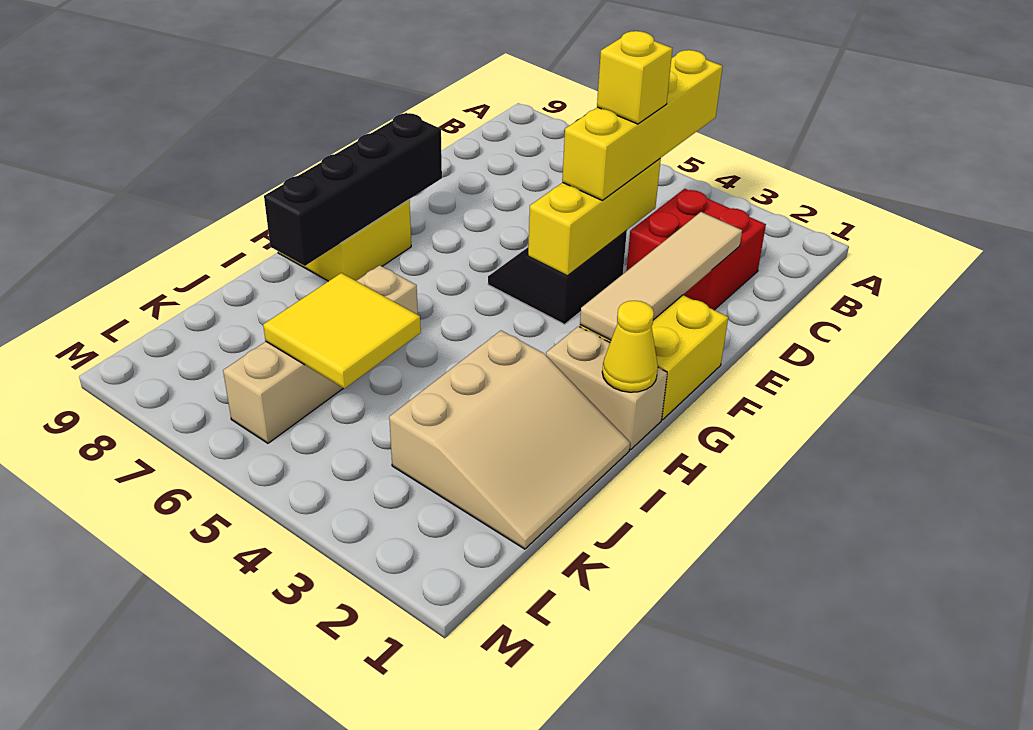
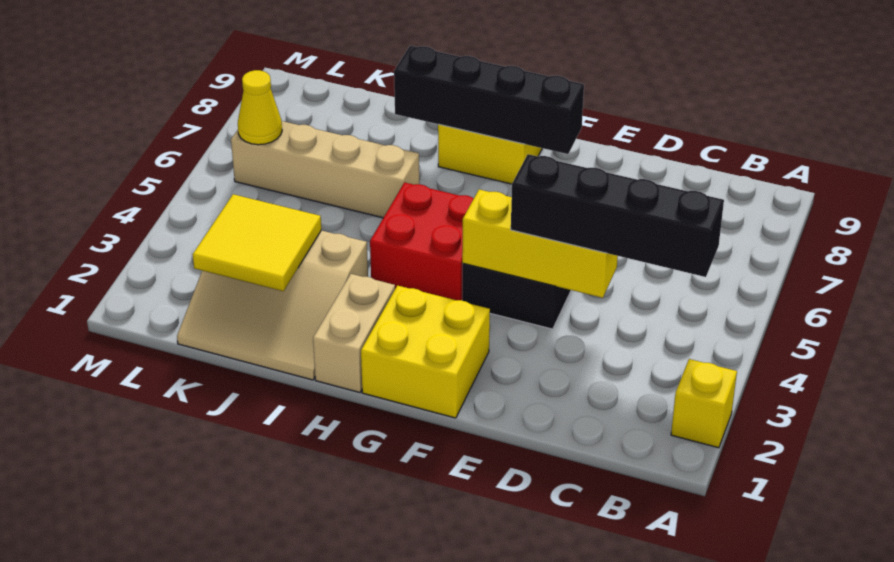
yellow 1x4 brick [562,50,723,200] -> black 1x4 brick [511,154,724,277]
red 2x2 brick [627,189,766,310] -> red 2x2 brick moved to [370,182,474,300]
tan 1x4 tile [580,212,742,340] -> none
yellow 1x1 brick [597,31,673,124] -> yellow 1x1 brick moved to [671,359,737,448]
yellow 1x1 cone [602,301,658,392] -> yellow 1x1 cone moved to [238,70,282,145]
yellow 2x2 tile [263,273,421,388] -> yellow 2x2 tile moved to [193,194,321,291]

